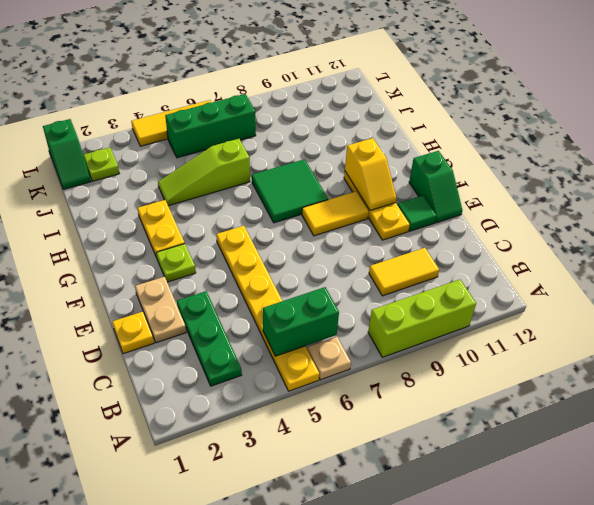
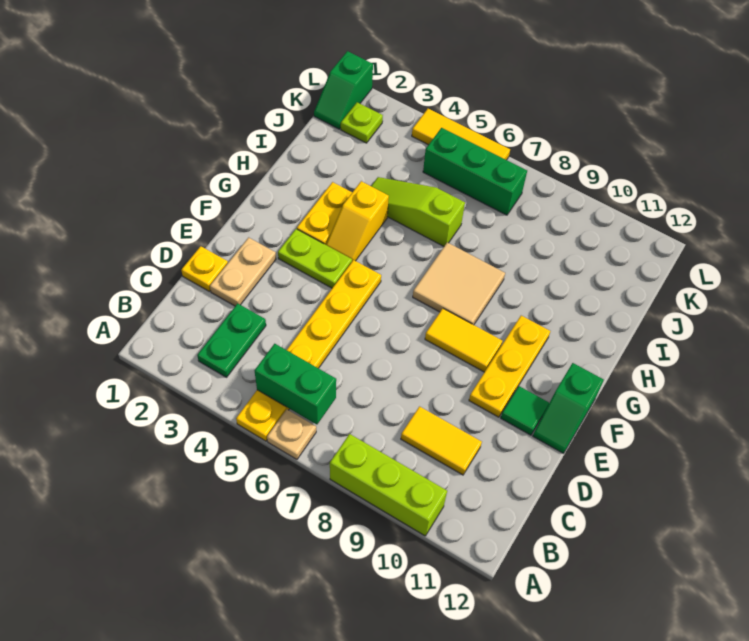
green 1x3 plate [177,291,242,386] -> green 1x2 plate [197,303,266,377]
lime 1x1 plate [156,244,196,282] -> lime 1x2 plate [278,229,352,288]
yellow 1x2 slope [345,138,396,210] -> yellow 1x2 slope moved to [326,181,389,261]
green 2x2 tile [252,159,328,223] -> tan 2x2 tile [413,242,505,325]

